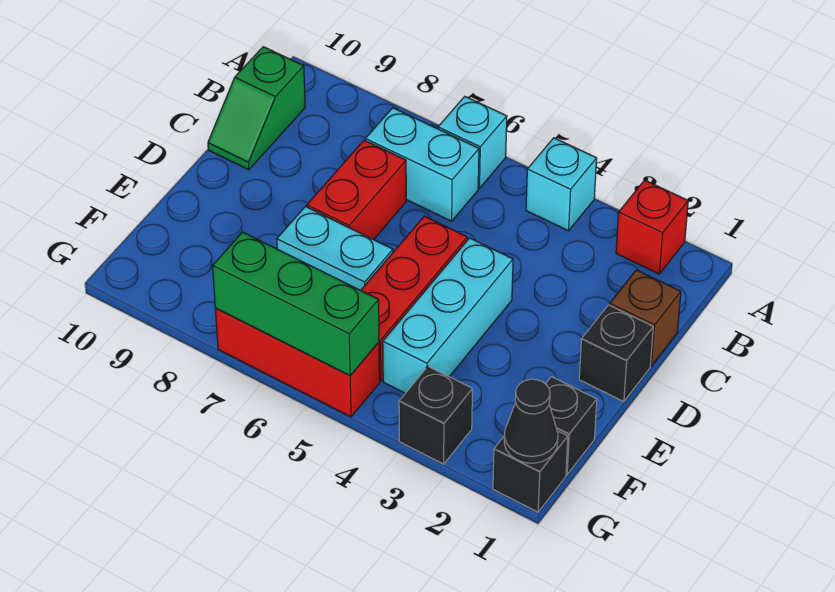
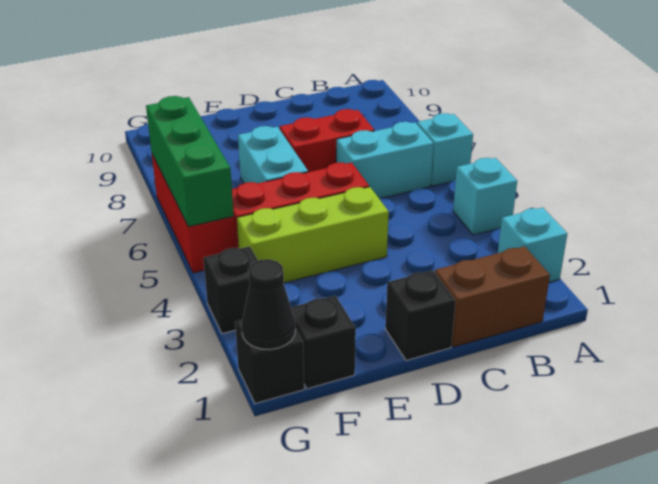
red 1x1 brick [616,180,688,274] -> cyan 1x1 brick [498,208,567,282]
cyan 1x2 brick [365,108,479,221] -> cyan 1x2 brick turned to [336,122,433,198]
green 1x2 slope [208,47,305,170] -> none
brown 1x1 brick [610,270,681,366] -> brown 1x2 brick [435,246,550,347]
cyan 1x3 brick [383,238,513,393] -> lime 1x3 brick [237,187,389,283]

